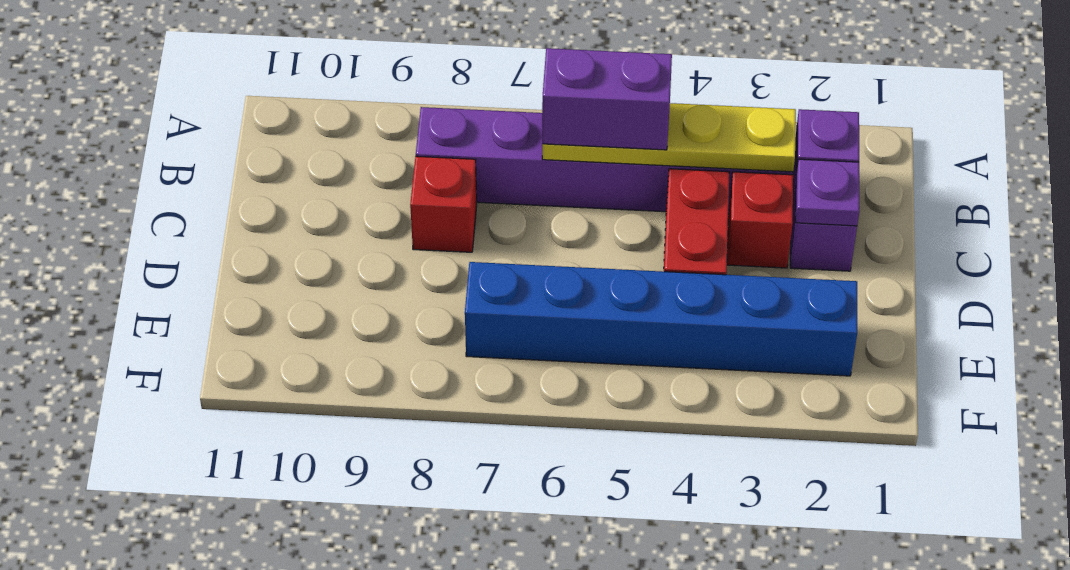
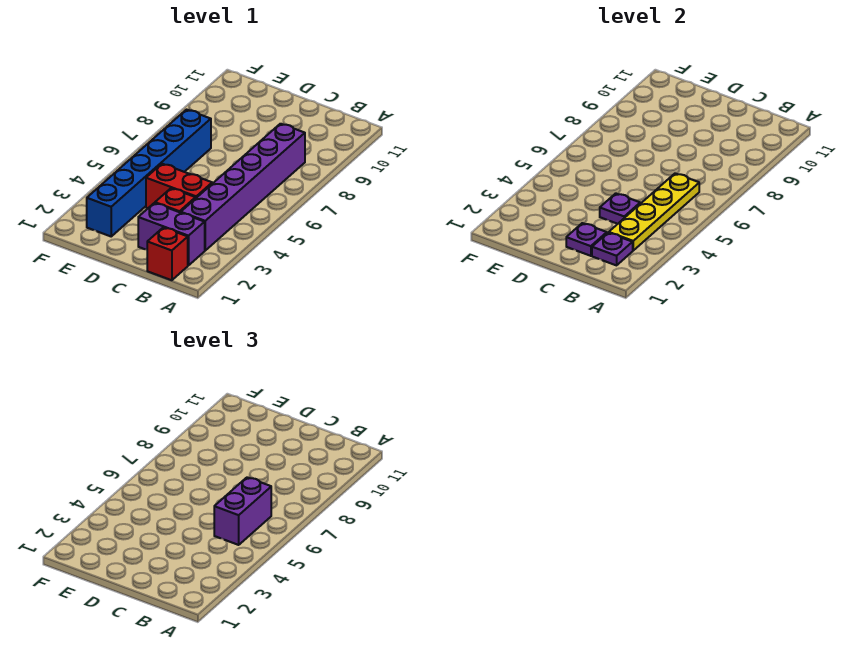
none -> purple 1x1 plate [600,193,640,224]
red 1x1 brick [410,156,477,252] -> red 1x1 brick moved to [147,227,188,280]

